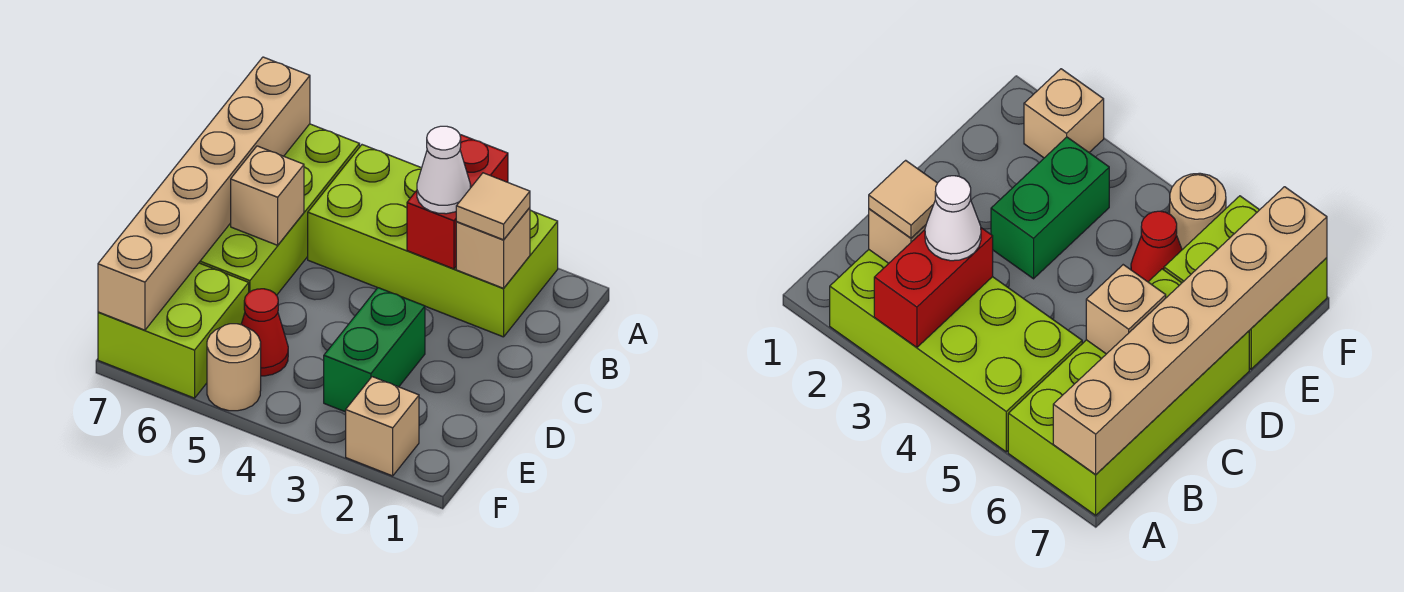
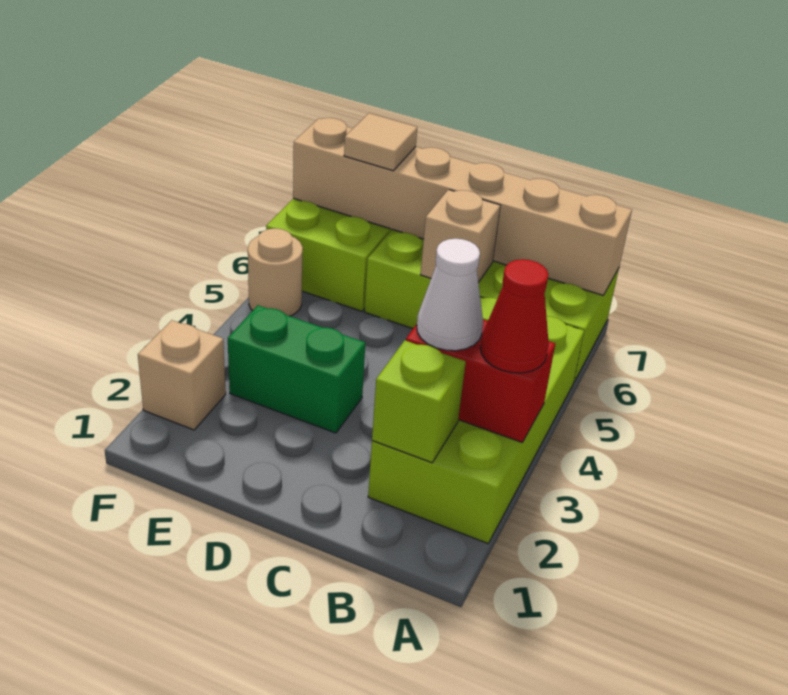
tan 1x1 brick [456,208,530,288] -> lime 1x1 brick [372,340,466,463]
tan 1x1 tile [456,173,530,240] -> tan 1x1 tile moved to [344,113,417,171]
red 1x1 cone [241,289,288,376] -> red 1x1 cone moved to [480,259,549,373]

